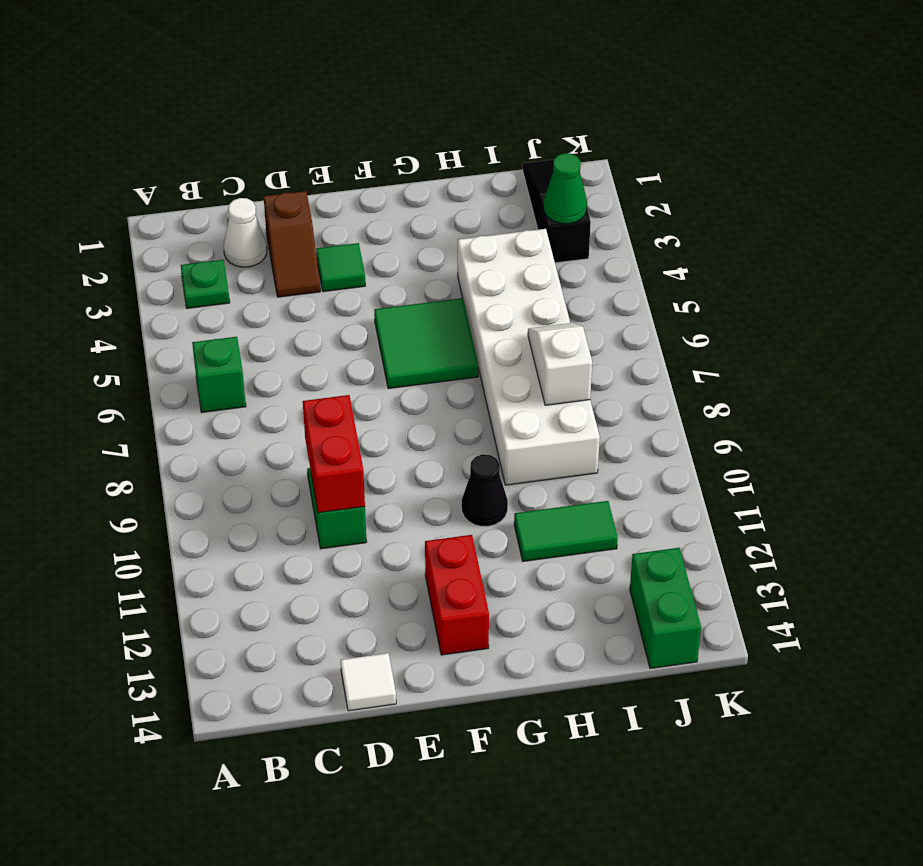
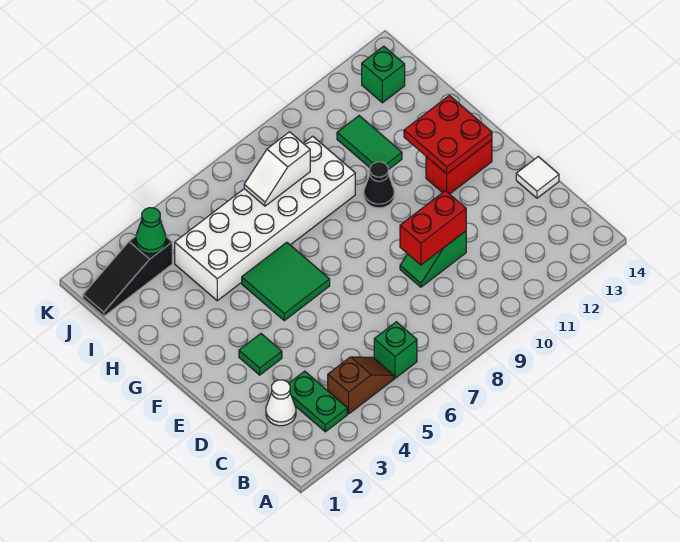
green 1x1 plate [181,260,230,308] -> green 1x2 plate [289,371,347,432]
brown 1x2 slope [264,191,320,297] -> brown 1x2 slope moved to [328,357,394,414]
none -> red 2x2 plate [404,95,492,174]
green 1x2 brick [630,548,701,668] -> green 1x1 brick [362,46,405,103]

